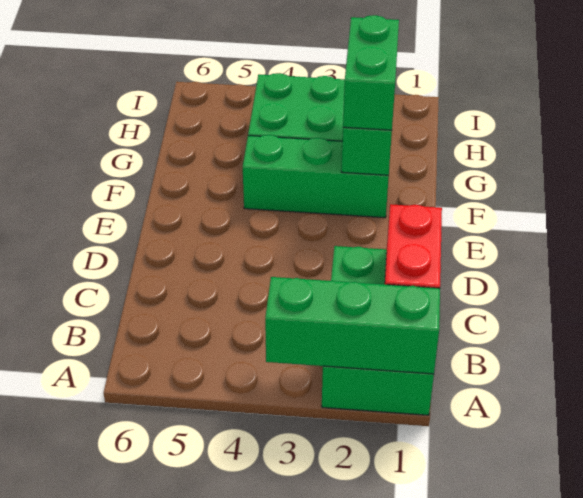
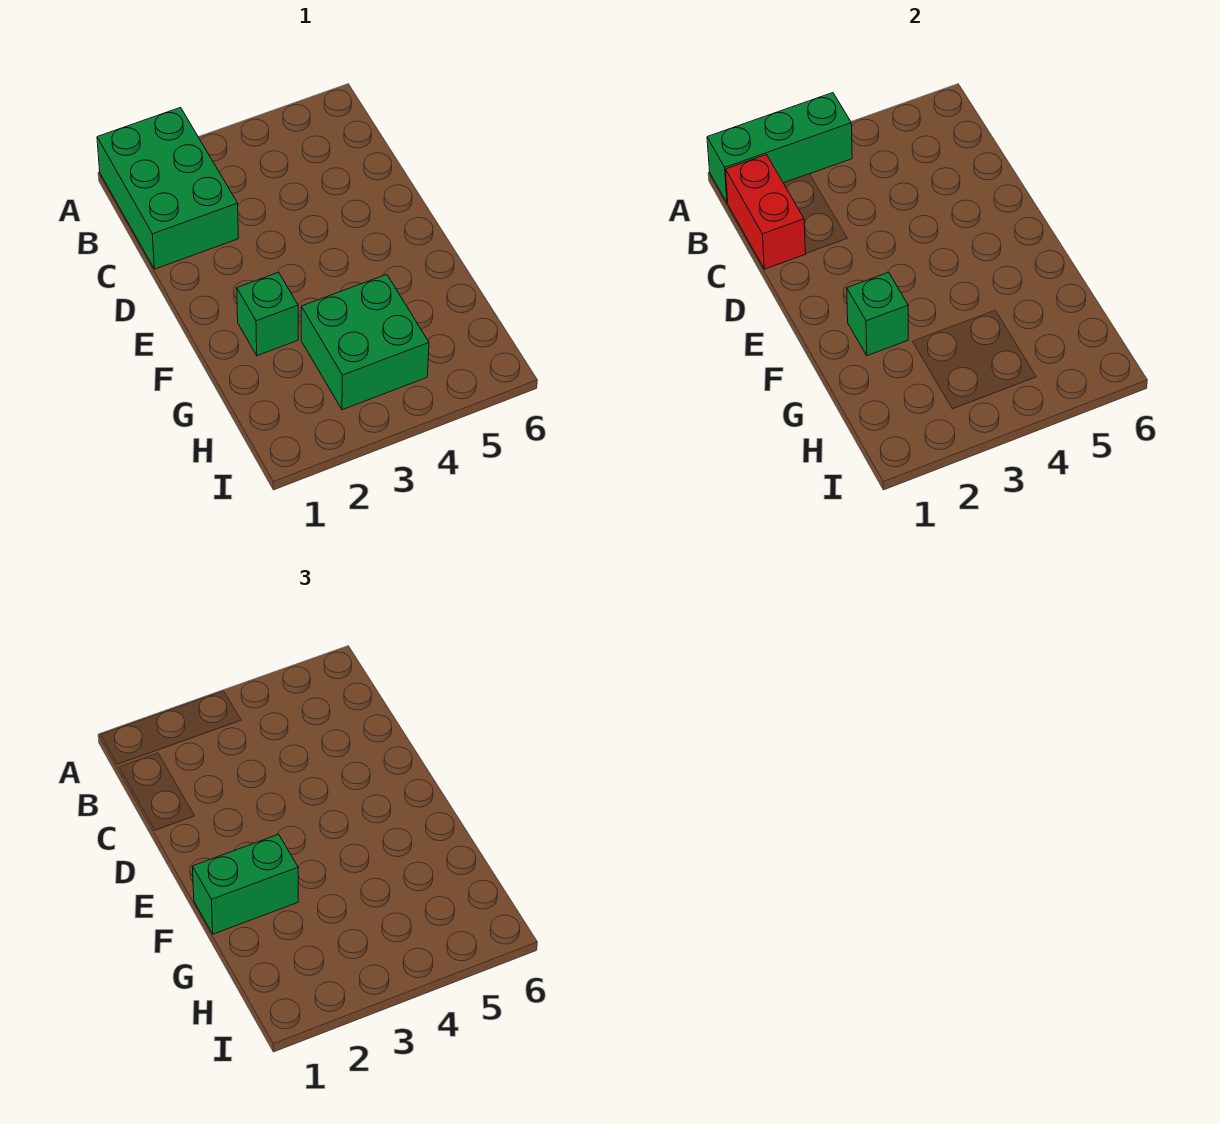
green 1x3 brick [243,135,389,218] -> green 1x1 brick [237,272,298,356]
green 1x2 brick [343,15,399,130] -> green 1x2 brick turned to [192,834,298,934]

